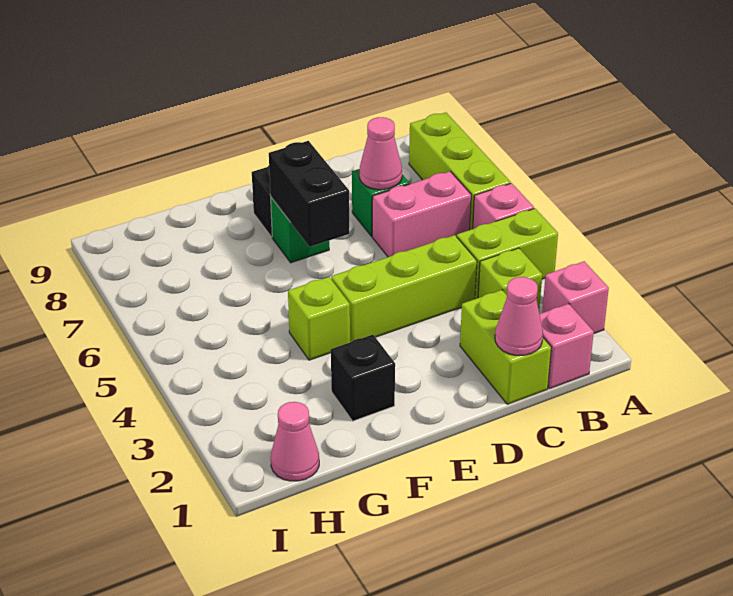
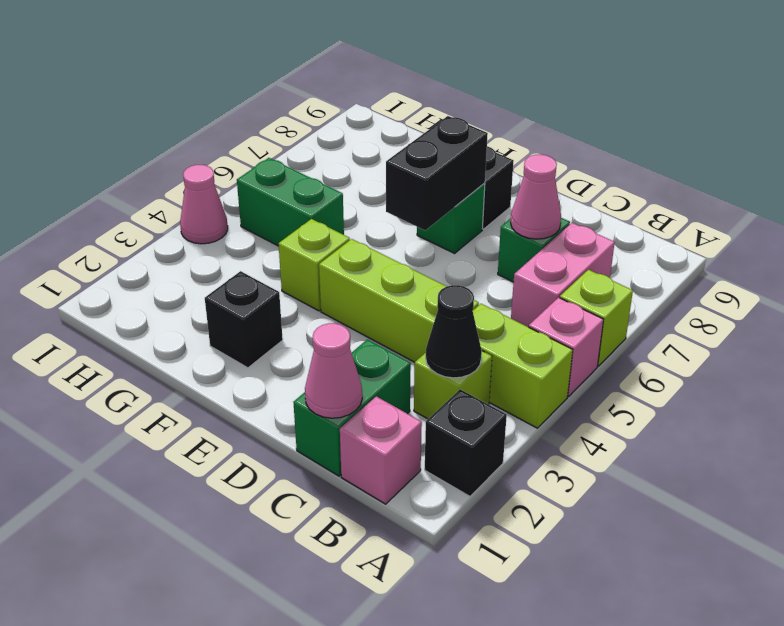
pink 1x1 brick [542,261,609,333] -> black 1x1 brick [425,389,507,496]
lime 1x3 brick [409,113,511,230] -> lime 1x1 brick [560,270,633,366]
none -> black 1x1 cone [426,285,482,378]
pink 1x2 brick [372,171,471,257] -> pink 1x2 brick turned to [511,223,615,327]
lime 1x2 brick [460,290,551,404] -> green 1x2 brick [293,339,411,476]
none -> green 1x2 brick [237,158,344,246]
pink 1x1 cone [271,402,319,481] -> pink 1x1 cone moved to [180,165,228,244]

